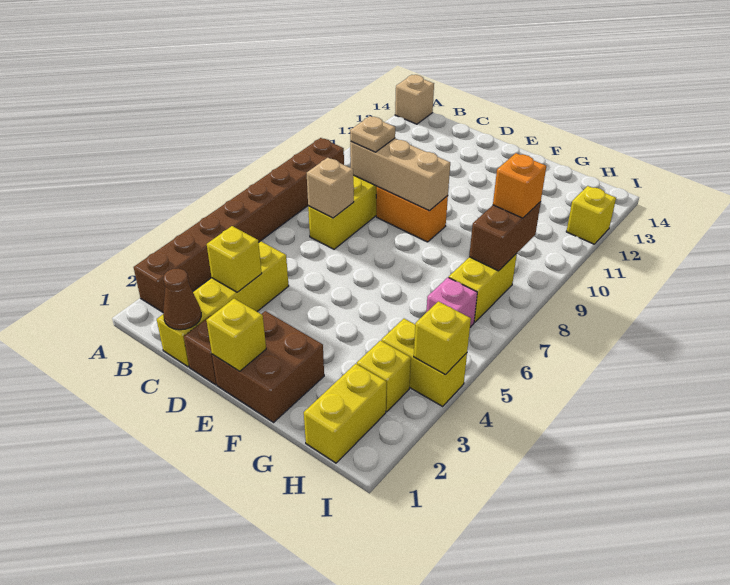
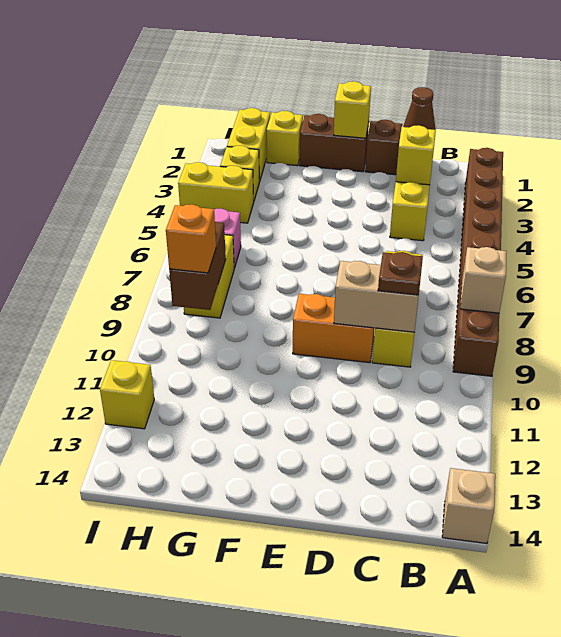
tan 1x1 brick [307,158,354,218] -> tan 1x1 brick moved to [460,247,507,313]
tan 1x3 brick [350,138,450,211] -> tan 1x2 brick [334,261,419,332]
tan 1x1 plate [350,116,395,152] -> brown 1x1 plate [378,252,423,295]
brown 2x2 brick [212,311,324,422] -> brown 1x2 brick [299,114,369,172]
yellow 1x1 brick [414,301,471,375] -> yellow 1x1 brick moved to [267,111,303,166]

